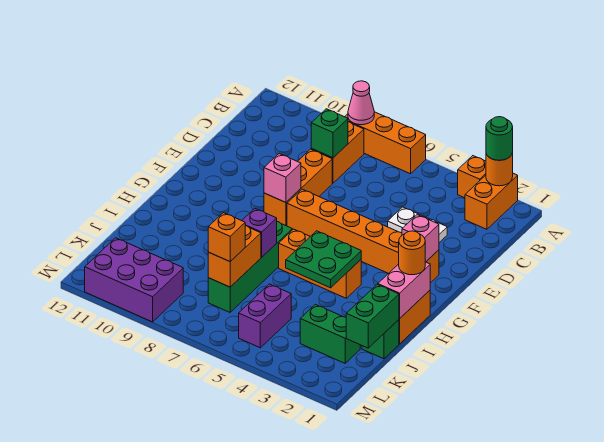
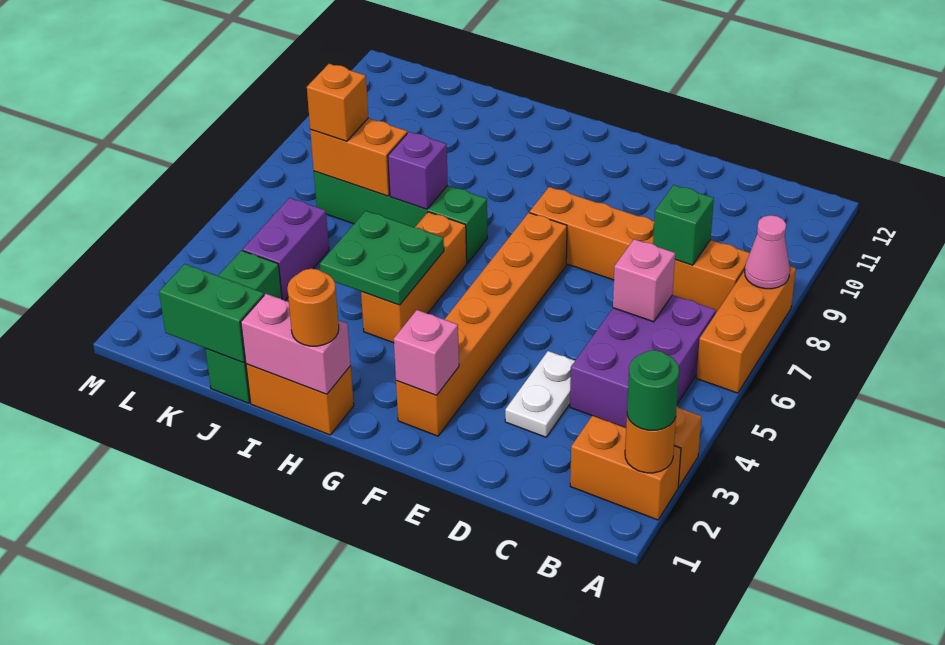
pink 1x1 brick [264,154,301,203] -> pink 1x1 brick moved to [613,239,675,322]
purple 1x2 brick [239,284,291,348] -> purple 1x2 brick turned to [243,198,329,300]
purple 2x3 brick [85,238,183,322] -> purple 2x3 brick moved to [570,295,716,428]

